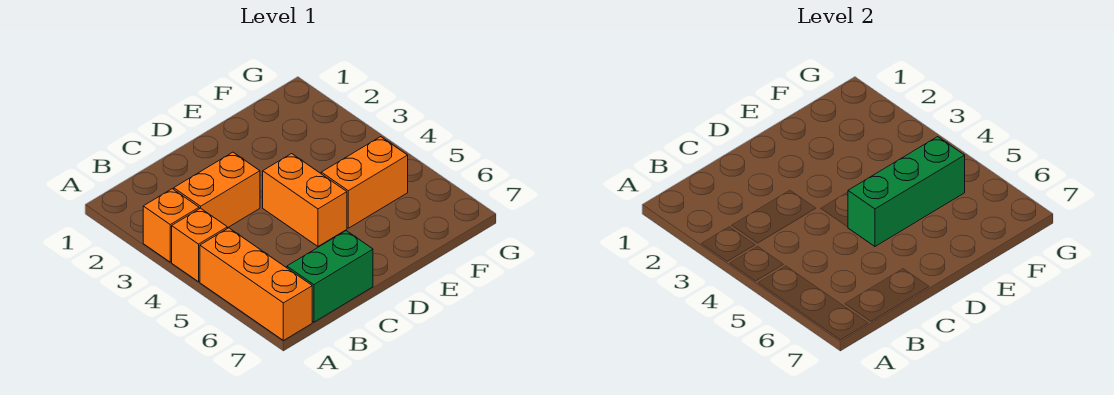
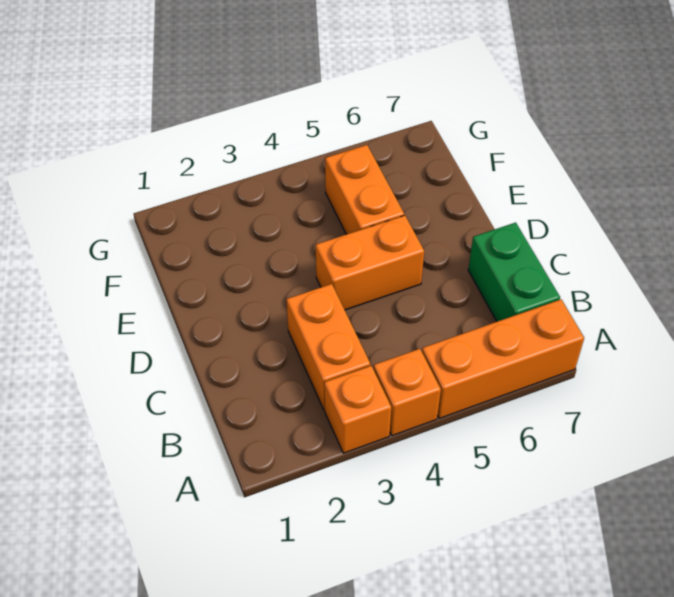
green 1x3 brick [848,137,965,246] -> none

